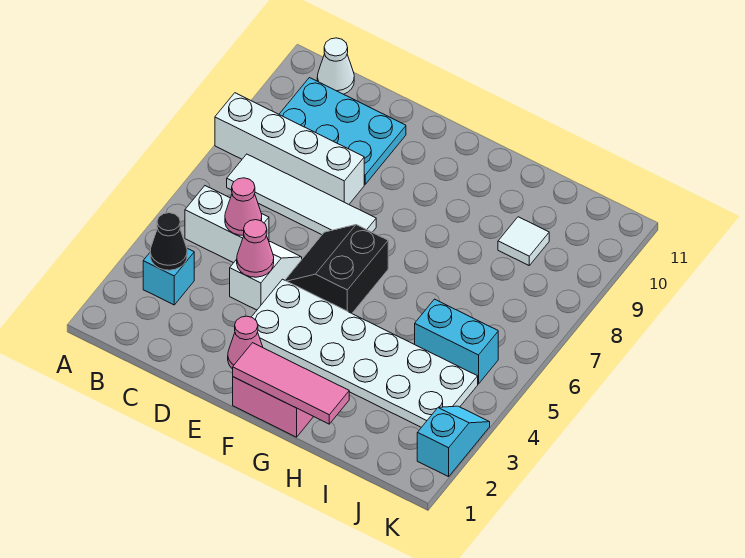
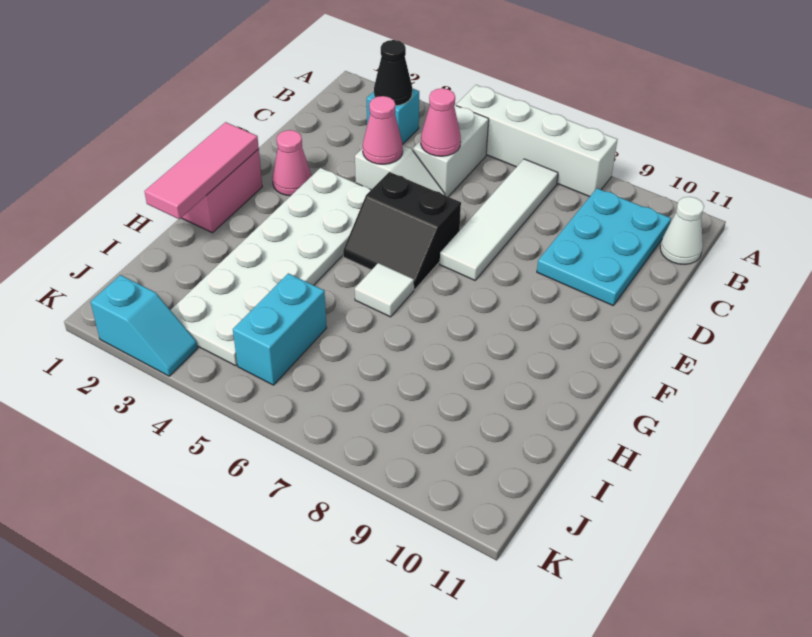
white 1x4 brick [215,93,364,204] -> white 1x4 brick turned to [456,85,618,197]
black 2x2 slope [285,225,388,313] -> black 2x2 slope turned to [343,172,461,290]
white 1x1 tile [498,217,549,265] -> white 1x1 tile moved to [355,263,414,317]

